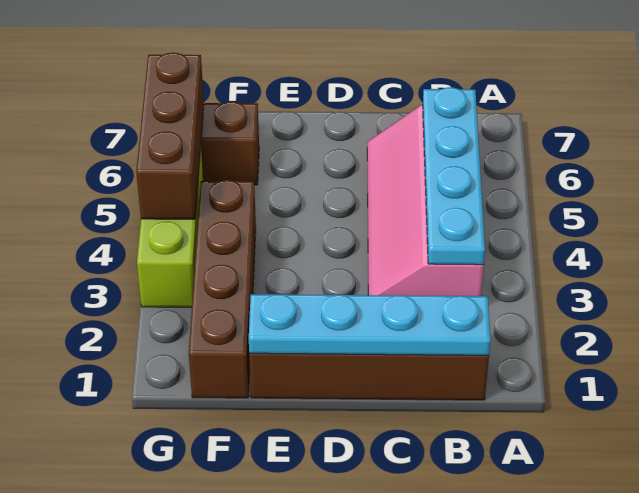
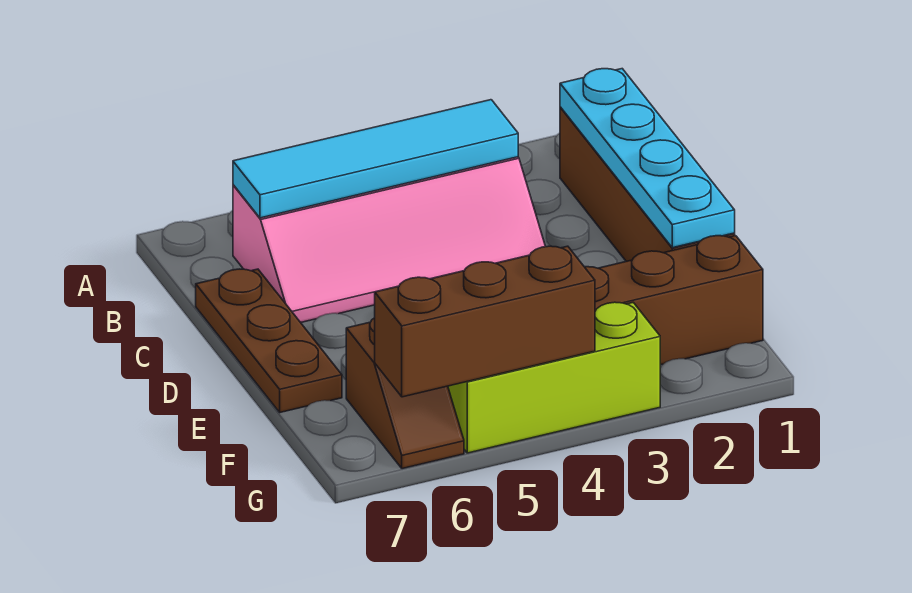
cyan 1x4 plate [423,87,485,265] -> cyan 1x4 tile [233,100,519,218]
none -> brown 1x3 plate [196,269,342,412]

